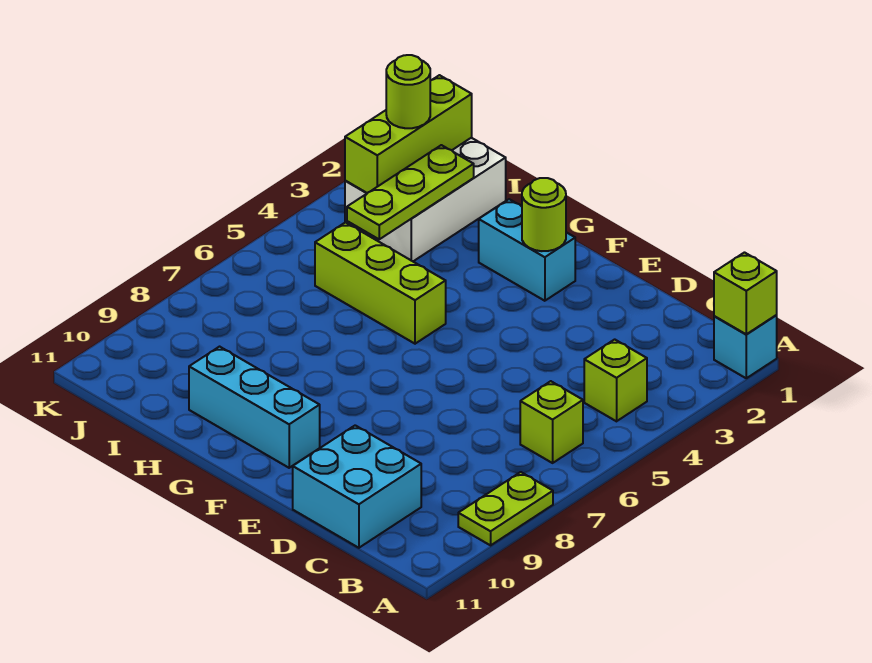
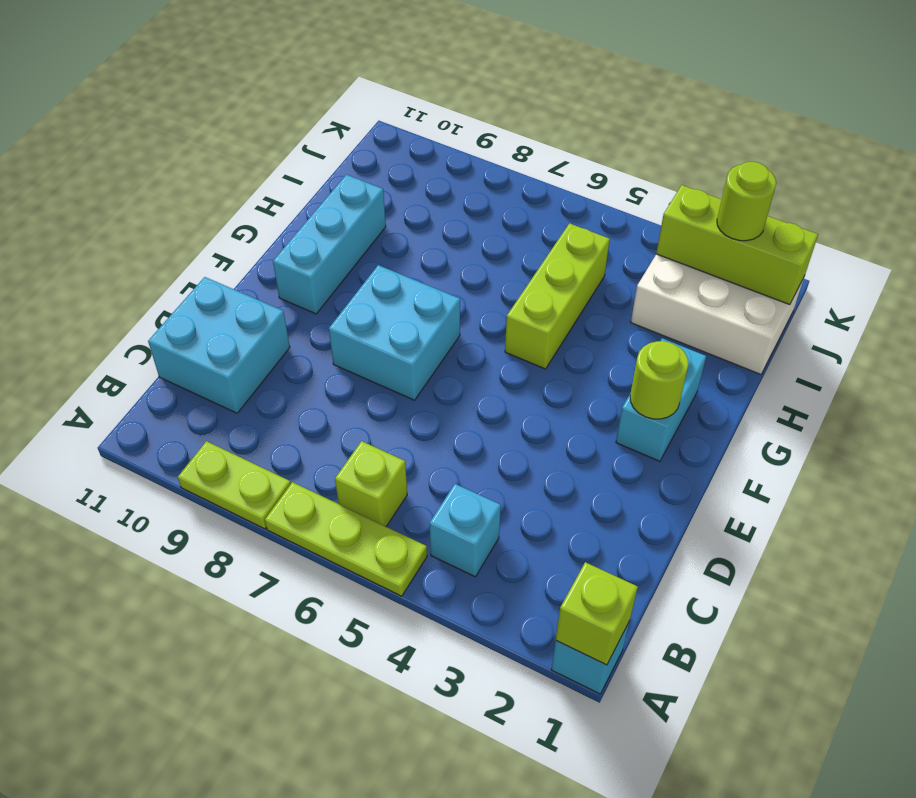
lime 1x1 brick [584,339,647,421] -> cyan 1x1 brick [430,484,501,577]
none -> cyan 2x2 brick [329,265,460,400]
lime 1x3 plate [347,145,474,239] -> lime 1x3 plate moved to [265,482,427,596]

